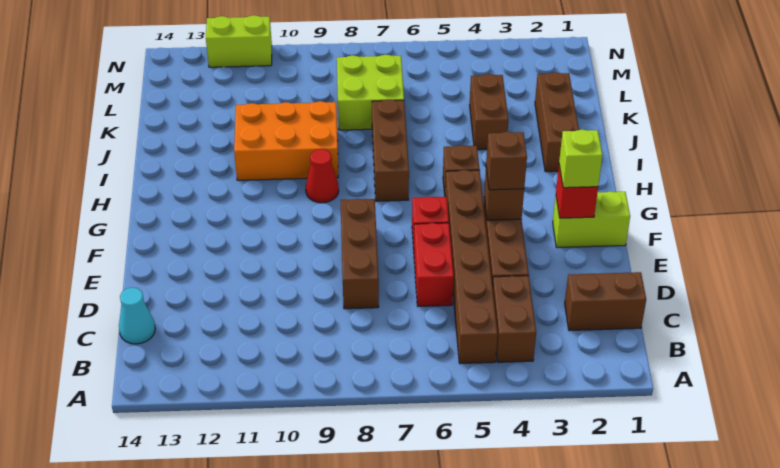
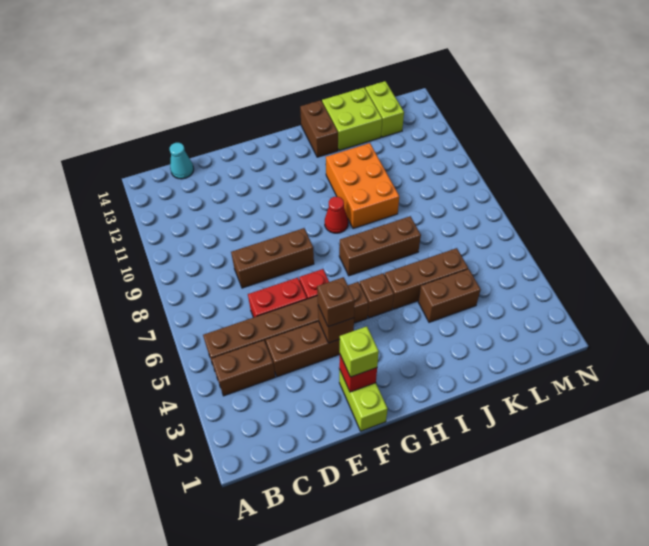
brown 1x2 brick [565,272,646,331] -> brown 1x2 brick moved to [300,100,338,157]
brown 1x3 brick [535,72,579,172] -> brown 1x3 brick moved to [385,248,468,309]
lime 2x2 brick [337,55,404,130] -> lime 2x2 brick moved to [322,88,382,151]
lime 1x2 brick [206,15,272,67] -> lime 1x2 brick moved to [365,81,404,137]

